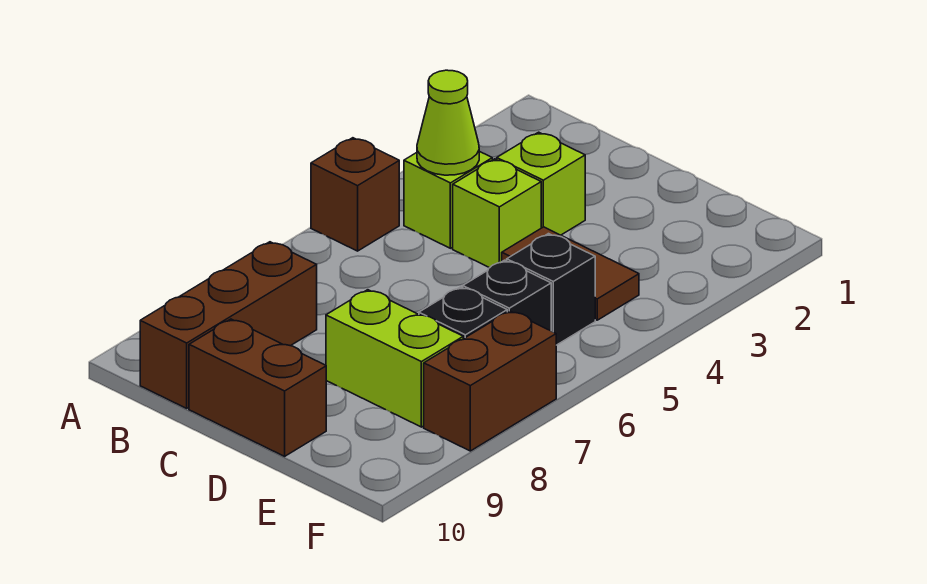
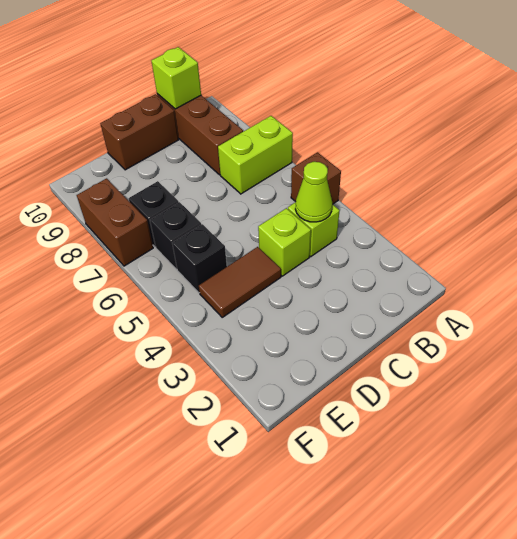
lime 1x1 brick [497,132,585,235] -> lime 1x1 brick moved to [152,47,201,109]
lime 1x2 brick [326,290,463,427] -> lime 1x2 brick moved to [218,116,293,194]

